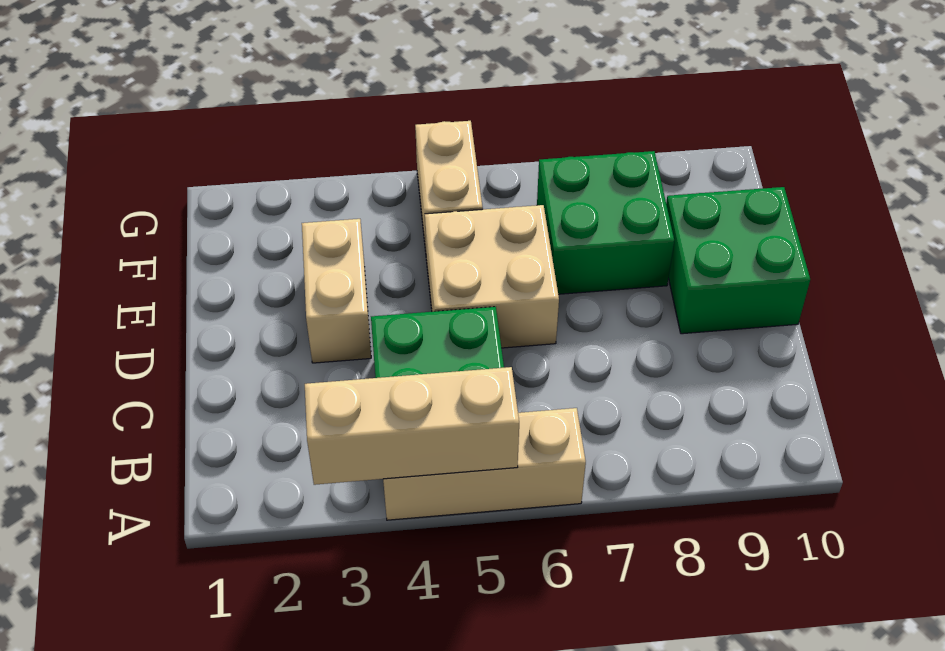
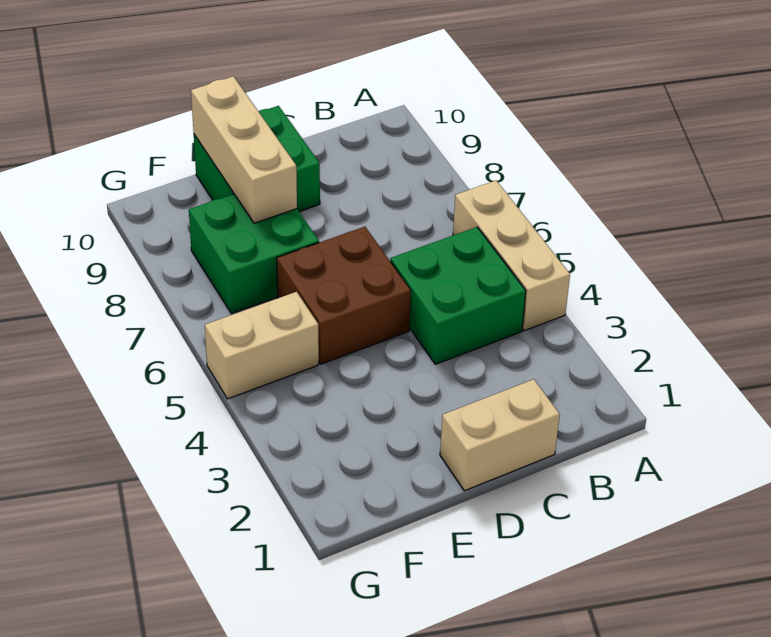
tan 1x3 brick [305,367,519,485] -> tan 1x3 brick moved to [191,76,297,223]
tan 1x2 brick [302,219,371,363] -> tan 1x2 brick moved to [440,379,560,491]
tan 2x2 brick [425,205,559,348] -> brown 2x2 brick [277,227,411,364]

